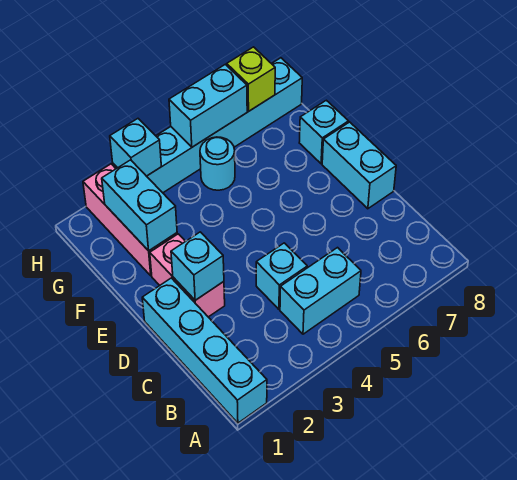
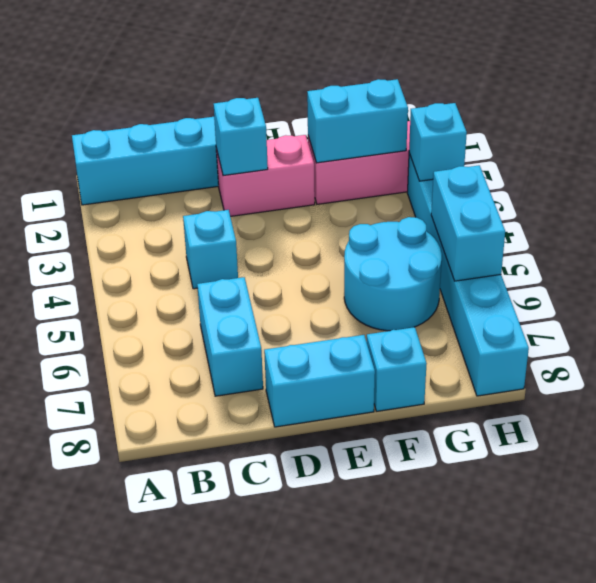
cyan 1x2 brick [280,248,361,334] -> cyan 1x2 brick moved to [197,277,263,396]
cyan 1x1 round brick [200,137,235,190] -> cyan 2x2 round brick [344,217,442,331]
lime 1x1 brick [227,47,275,111] -> none

